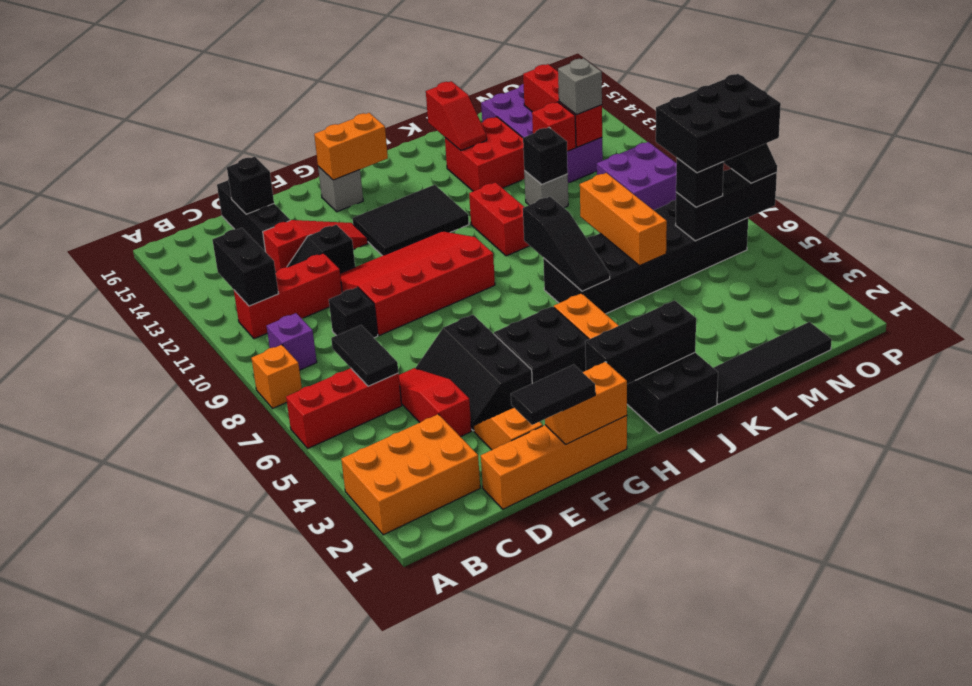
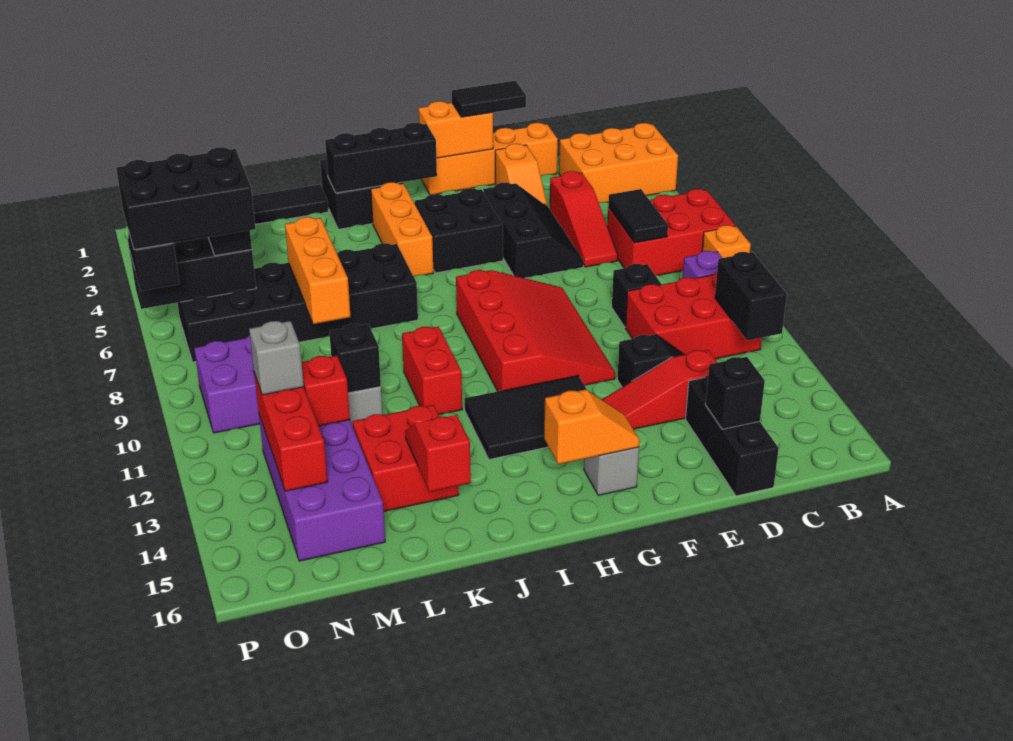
red 1x3 brick [286,368,402,448] -> red 2x3 brick [607,189,735,275]
red 1x3 brick [234,253,342,339] -> red 2x3 brick [626,272,762,359]
red 3x4 slope [340,231,495,335] -> red 3x4 slope turned to [456,270,615,391]
orange 1x2 brick [314,113,388,180] -> orange 1x2 slope [544,389,640,464]
black 1x3 slope [523,197,610,291] -> none

